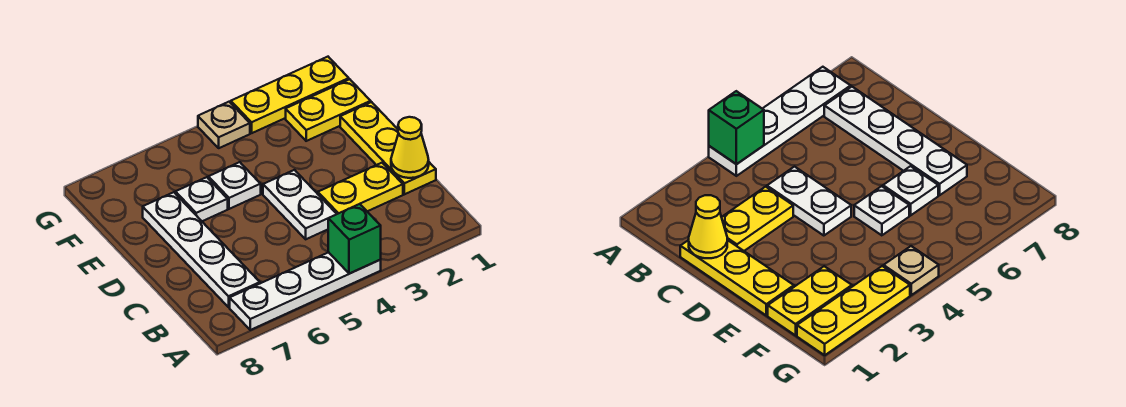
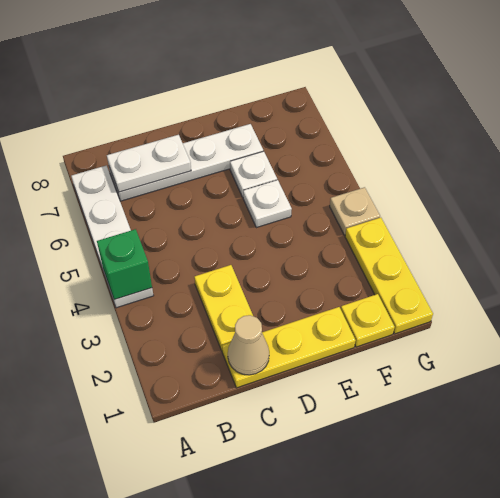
yellow 1x1 cone [391,117,429,178] -> tan 1x1 cone [228,315,269,375]
white 1x2 plate [263,170,336,239] -> white 1x2 plate moved to [107,135,191,192]
yellow 1x2 plate [286,79,371,141] -> yellow 1x1 plate [341,294,395,347]

